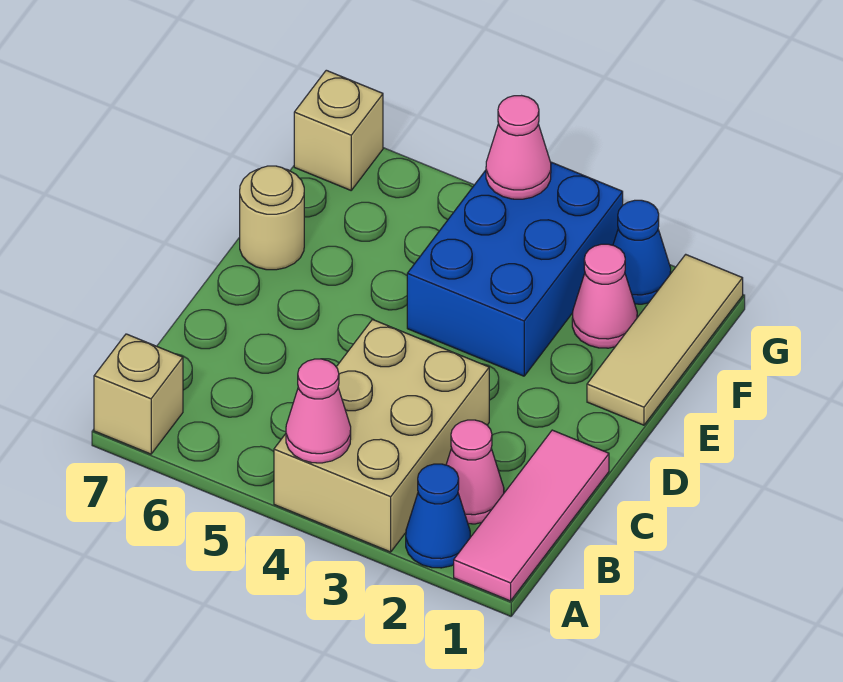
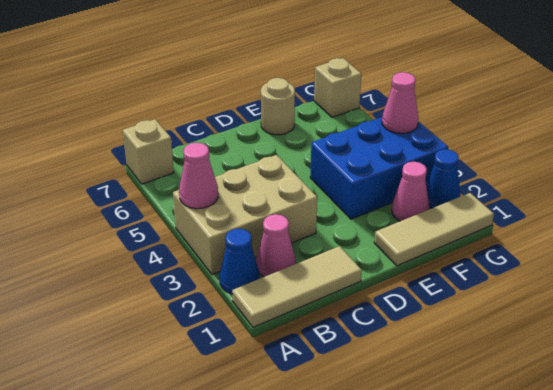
pink 1x3 tile [454,430,609,601] -> tan 1x3 tile [232,246,362,327]

